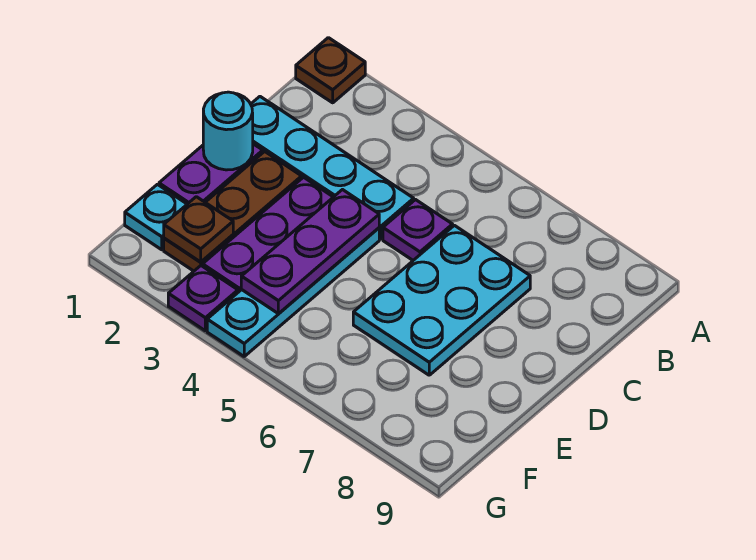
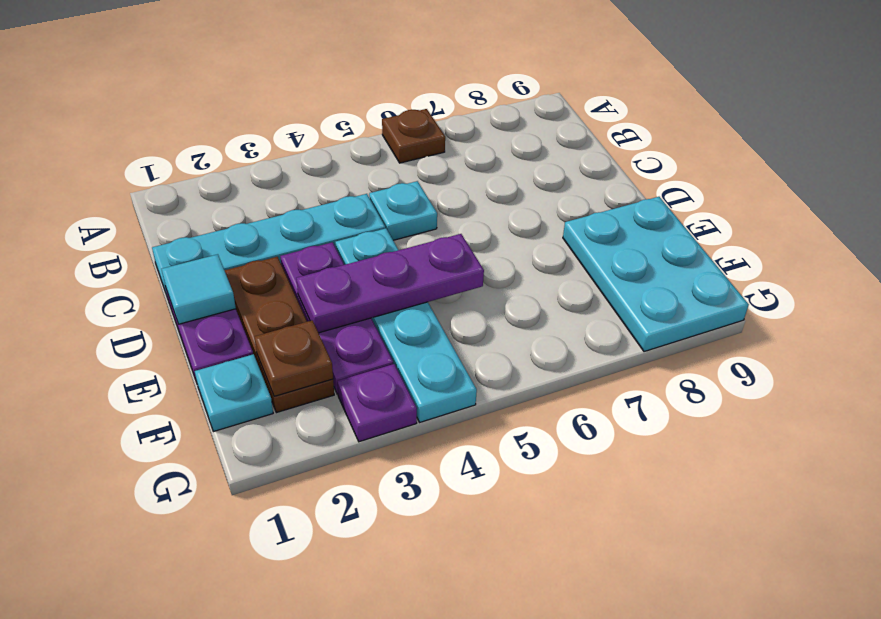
brown 1x1 plate [296,38,365,103] -> brown 1x1 plate moved to [382,109,445,163]
purple 1x1 plate [383,200,453,260] -> cyan 1x1 plate [369,181,437,240]
cyan 2x3 plate [353,225,530,375] -> cyan 2x3 plate moved to [563,197,749,352]
cyan 1x1 round brick [203,92,253,170] -> cyan 1x1 tile [162,254,236,324]
purple 1x3 plate [241,190,379,314] -> purple 1x3 plate turned to [296,234,484,333]

